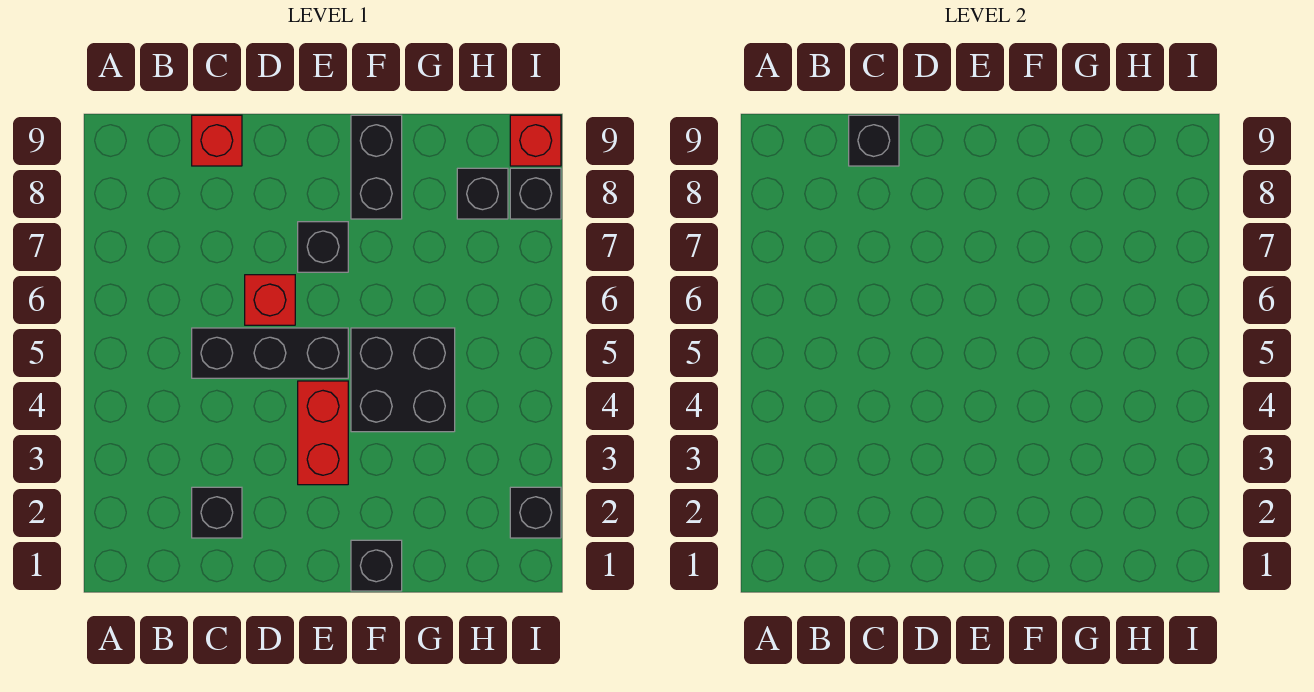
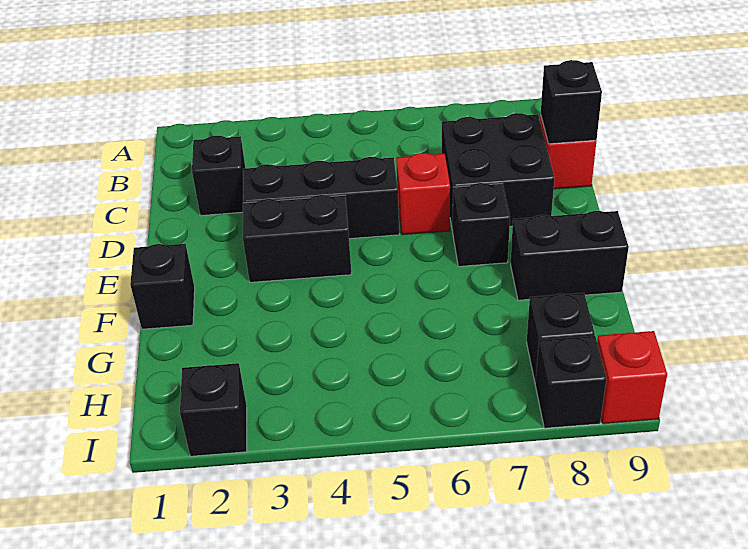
black 1x3 brick [192,328,348,378] -> black 1x3 brick turned to [243,157,399,239]
red 1x2 brick [298,381,348,485] -> black 1x2 brick [243,195,352,282]
black 2x2 brick [351,328,455,432] -> black 2x2 brick moved to [442,113,555,230]

